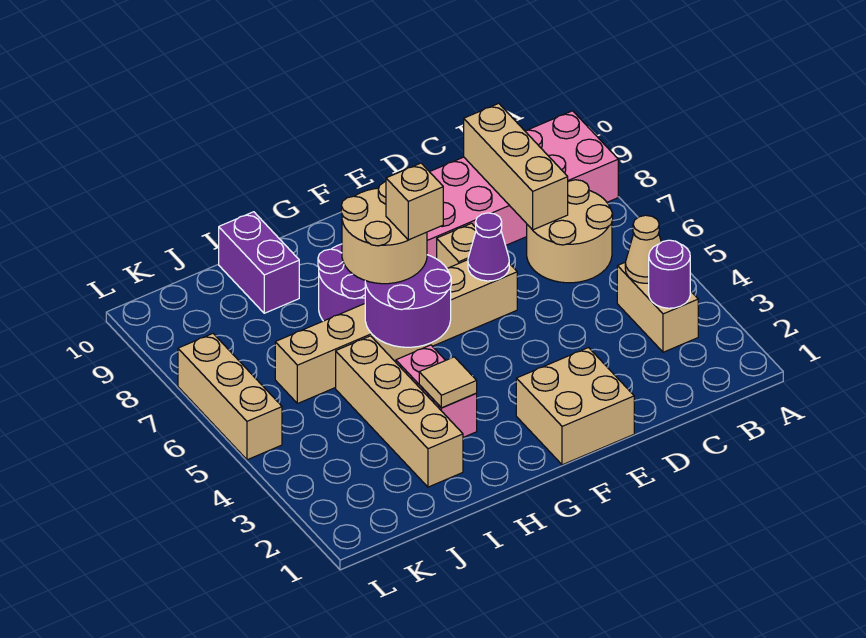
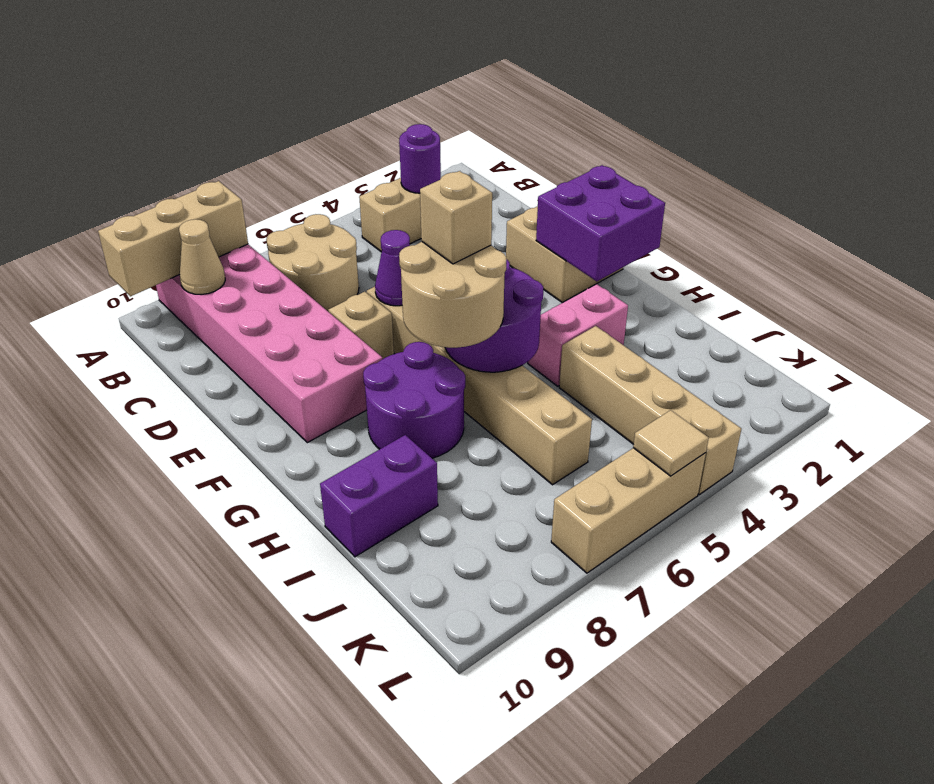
tan 1x1 cone [625,215,661,283] -> tan 1x1 cone moved to [179,219,225,295]
tan 1x3 brick [464,103,568,230] -> tan 1x3 brick moved to [98,181,248,296]
none -> purple 2x2 brick [536,165,665,281]
tan 1x1 tile [419,357,477,408] -> tan 1x1 tile moved to [633,410,709,476]
tan 1x4 brick [336,336,463,487] -> tan 1x4 brick turned to [559,326,741,494]

